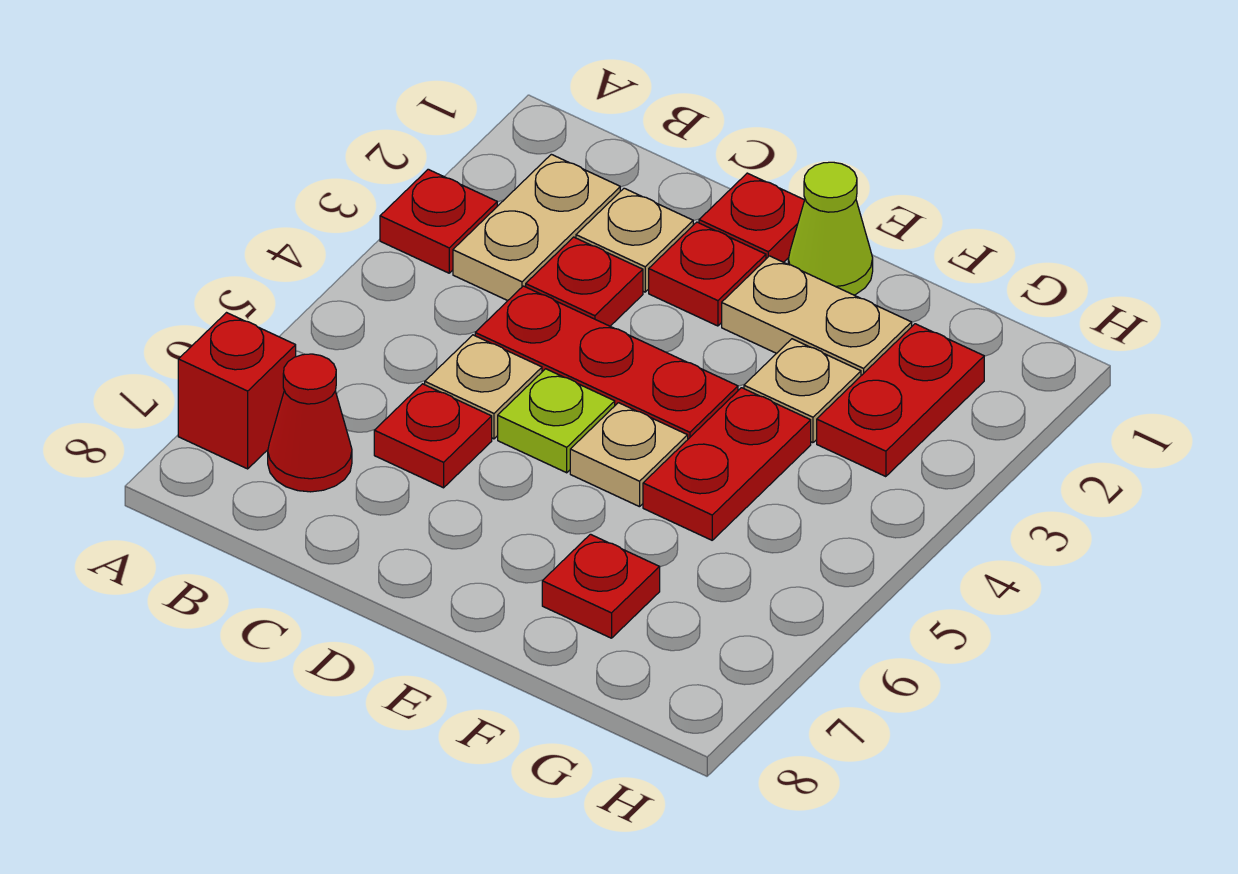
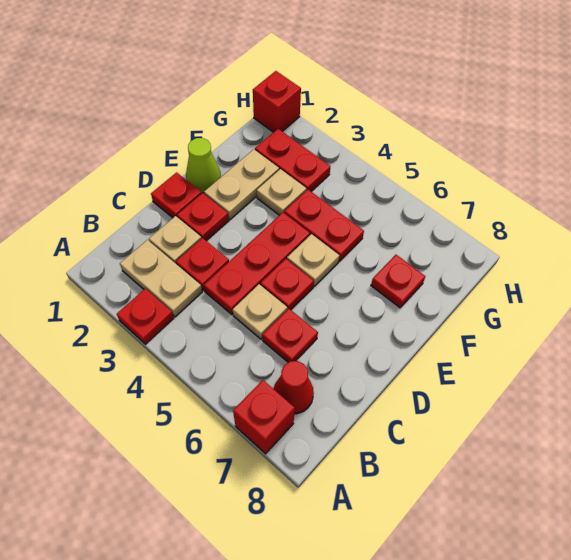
lime 1x1 plate [498,369,615,473] -> red 1x1 plate [260,259,314,310]
none -> red 1x1 brick [253,71,301,132]

